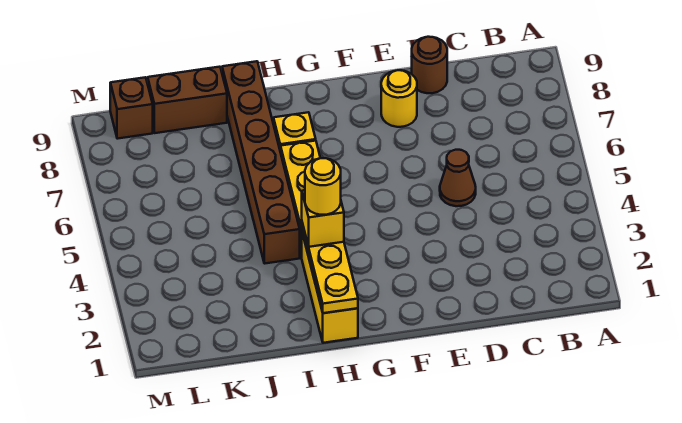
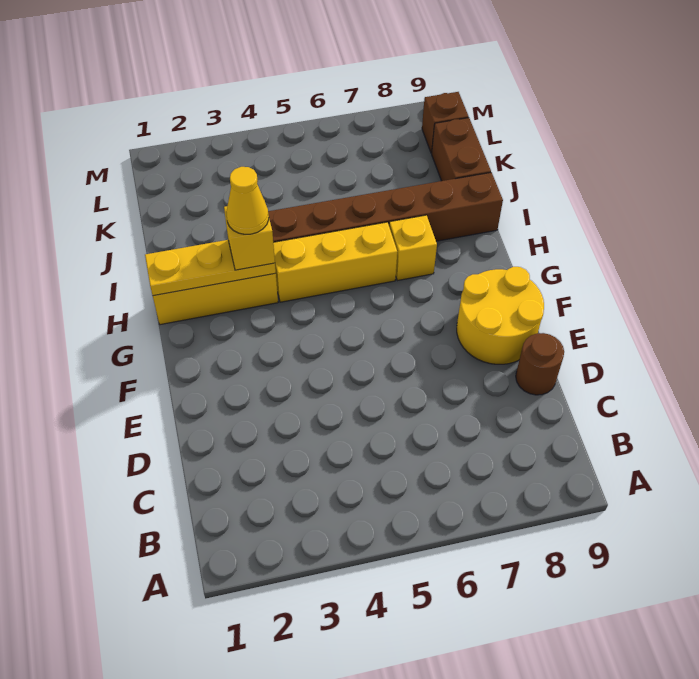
brown 1x1 cone [440,150,476,206] -> none
yellow 1x1 round brick [381,70,417,127] -> yellow 2x2 round brick [457,267,544,364]
yellow 1x1 round brick [305,158,341,215] -> yellow 1x1 cone [226,167,269,234]

